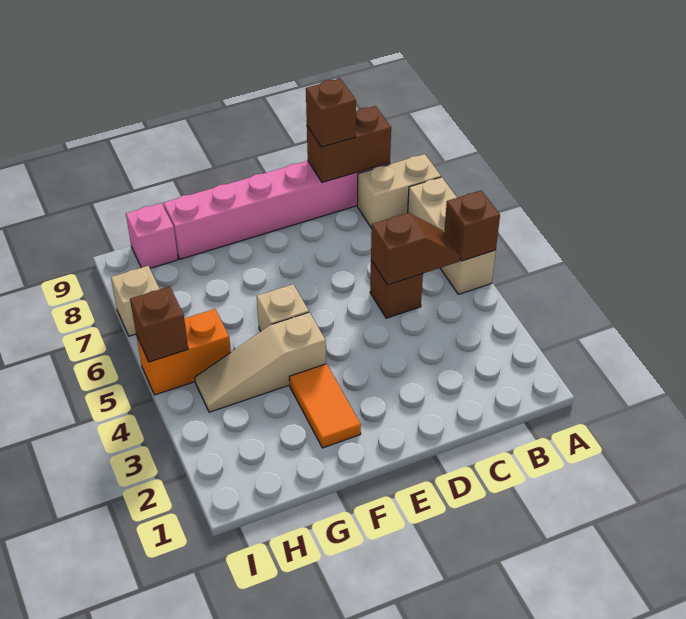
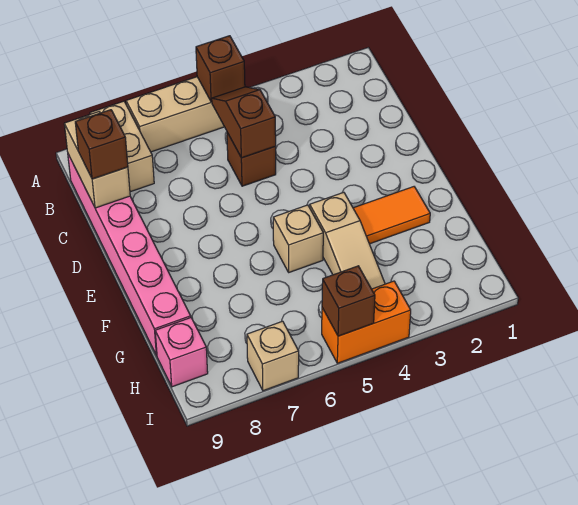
brown 1x2 brick [307,106,391,183] -> tan 1x2 brick [64,112,130,208]
orange 1x2 brick [136,309,231,395] -> orange 1x2 brick turned to [322,281,411,363]

